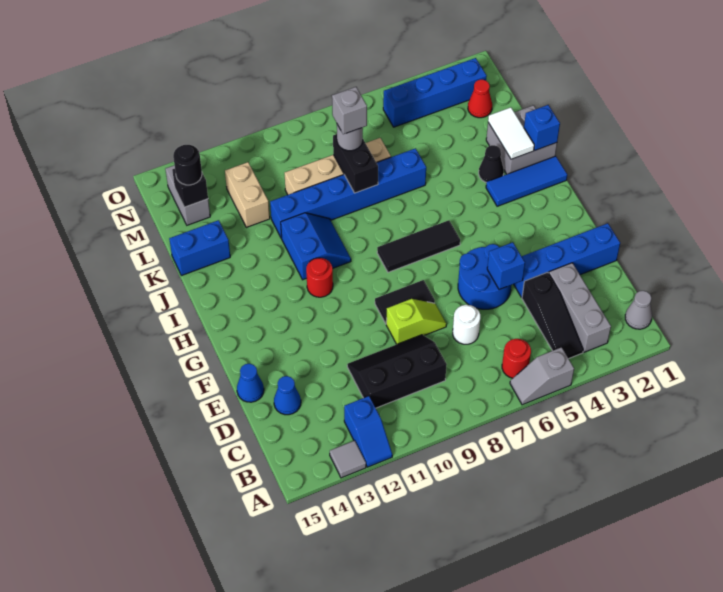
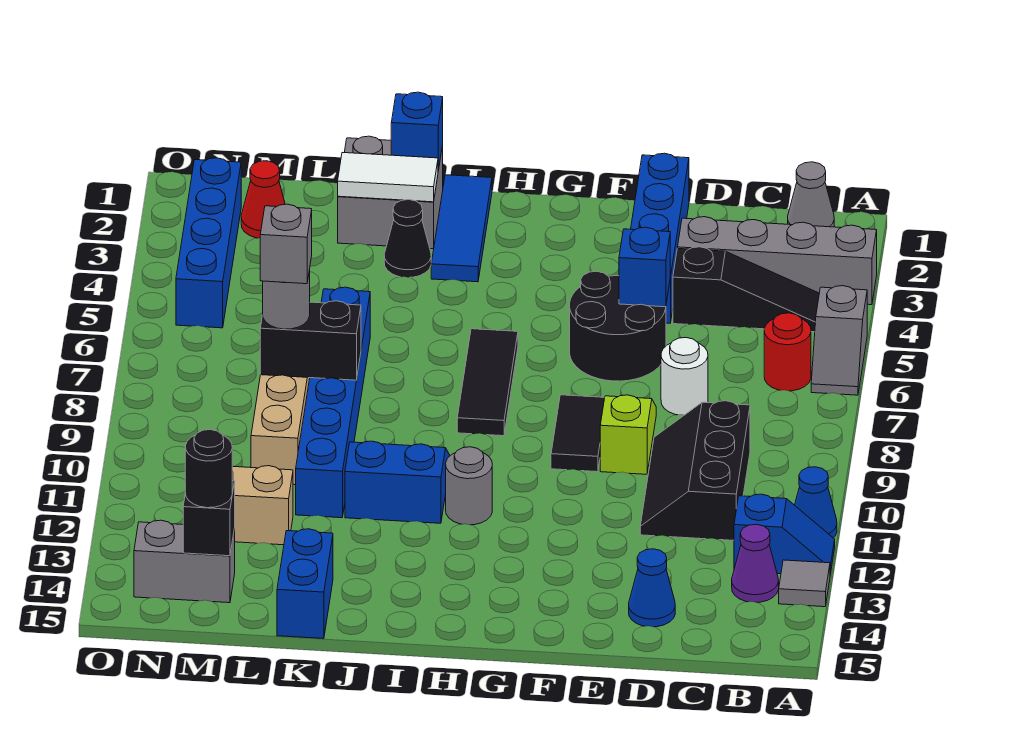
grey 1x3 brick [549,263,611,352] -> grey 1x4 brick [678,217,877,305]
none -> purple 1x1 cone [732,524,779,602]
blue 2x2 round brick [458,244,511,309] -> black 2x2 round brick [570,271,666,381]
blue 1x1 cone [237,364,264,402] -> blue 1x1 cone moved to [795,467,837,538]
red 1x1 round brick [306,258,333,297] -> grey 1x1 round brick [446,447,492,525]

